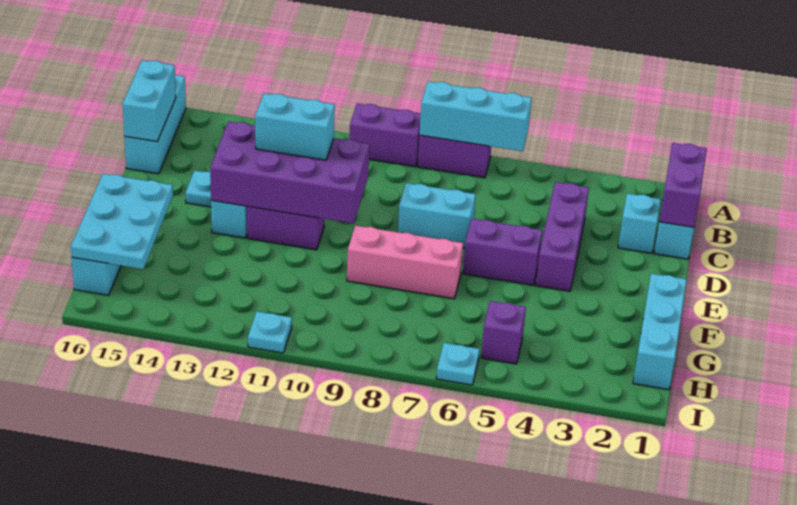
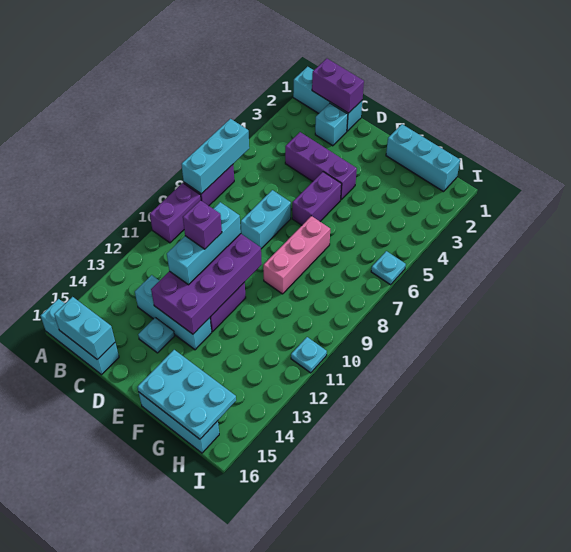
cyan 1x2 brick [255,93,335,160] -> cyan 1x3 brick [167,202,241,285]
purple 1x1 brick [481,301,526,364] -> purple 1x1 brick moved to [183,200,222,249]

